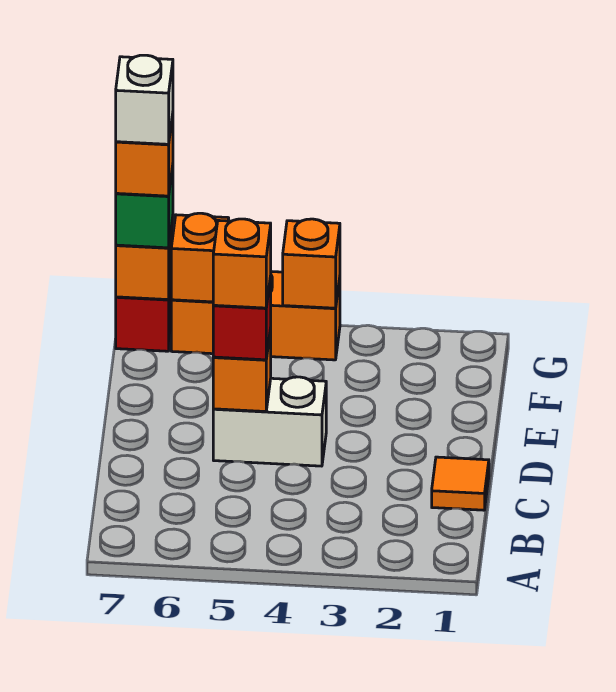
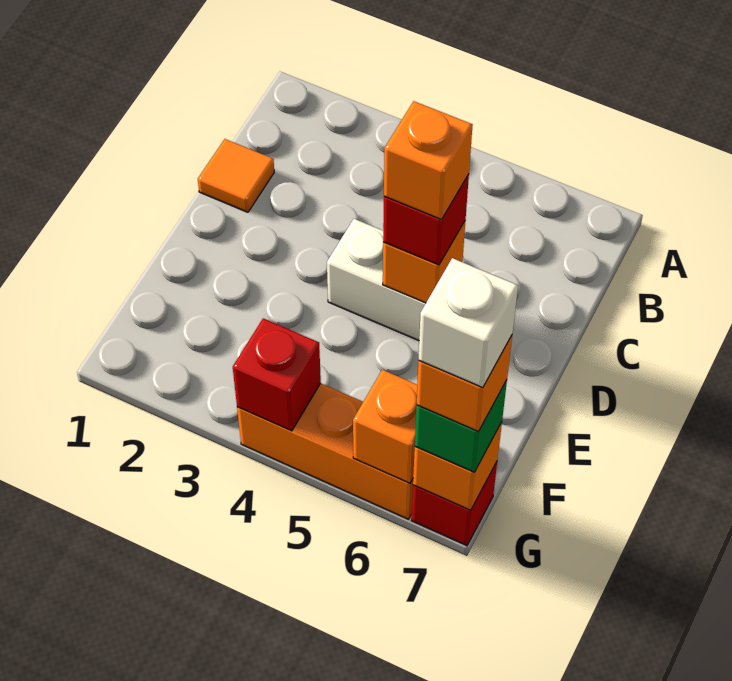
orange 1x1 brick [283,219,340,308] -> red 1x1 brick [233,318,321,431]

